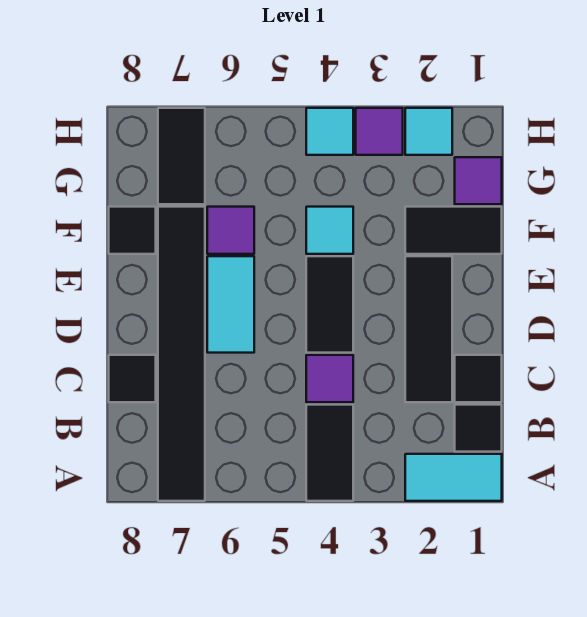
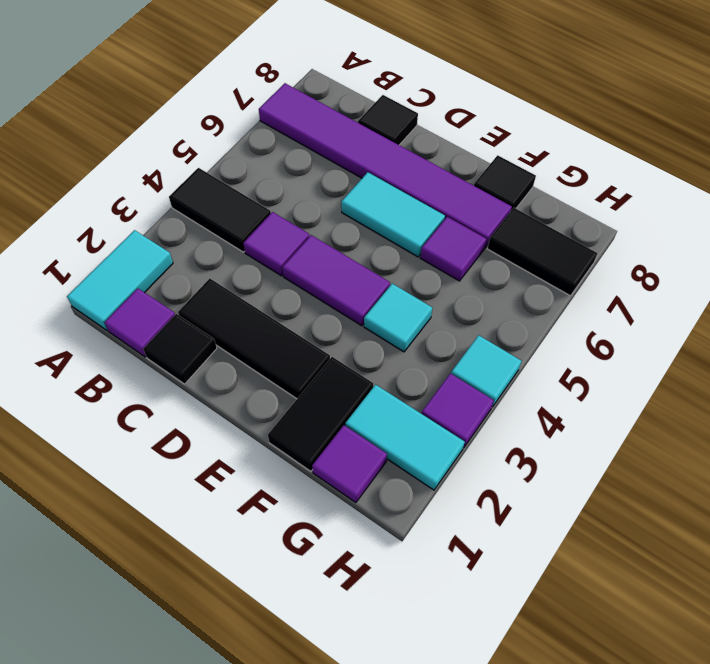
black 1x6 tile [158,207,205,501] -> purple 1x6 tile [259,83,512,248]
black 1x1 tile [455,405,502,452] -> purple 1x1 tile [105,288,175,357]
black 1x2 tile [306,256,353,353] -> purple 1x2 tile [282,235,390,326]
cyan 1x1 tile [405,108,452,155] -> cyan 1x2 tile [345,385,465,490]

